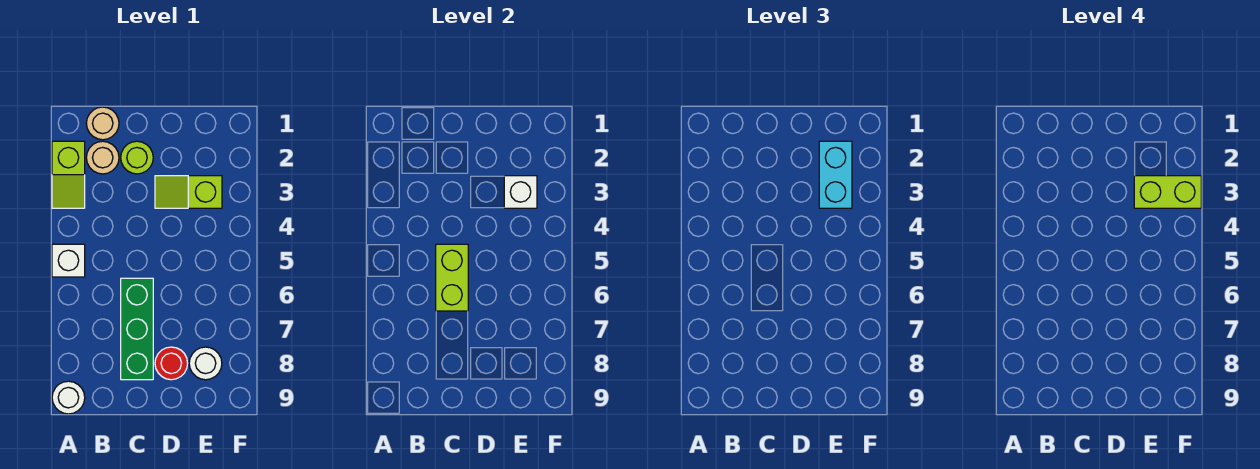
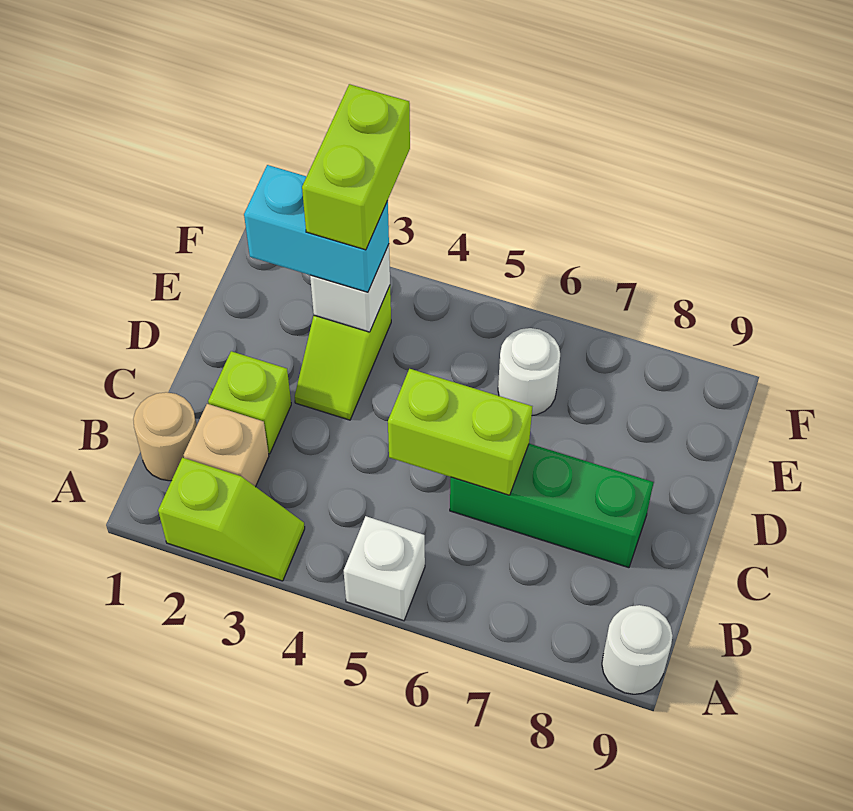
tan 1x1 round brick [86,141,119,174] -> tan 1x1 brick [184,404,269,487]
lime 1x1 round brick [121,141,153,174] -> lime 1x1 brick [208,351,291,454]
red 1x1 round brick [155,347,188,380] -> none
white 1x1 round brick [189,347,222,380] -> white 1x1 round brick moved to [498,328,560,415]

